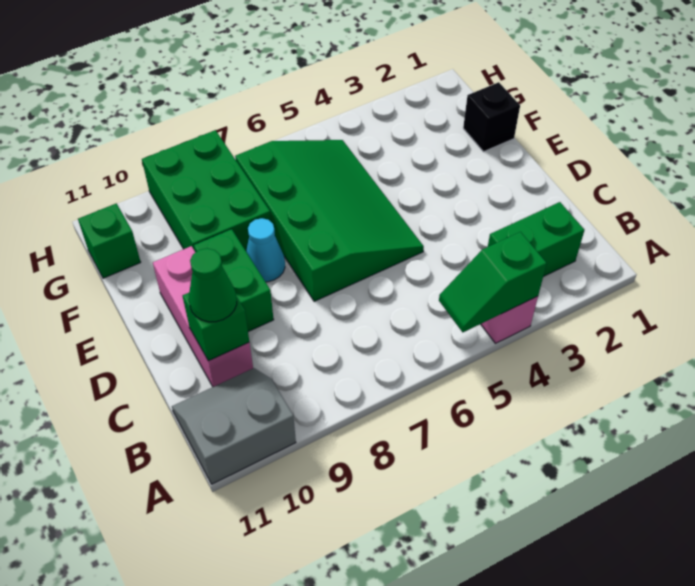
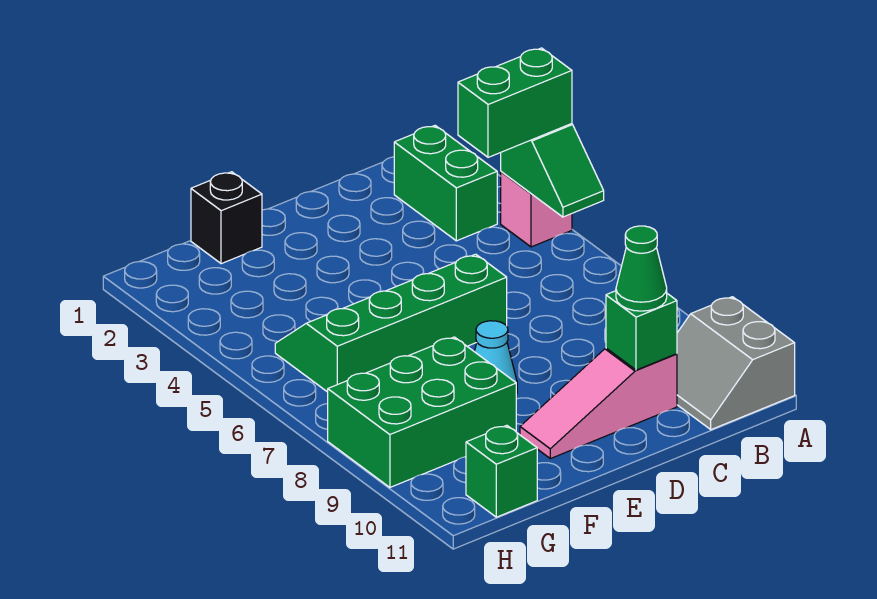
pink 1x3 brick [153,246,253,387] -> pink 1x3 slope [520,348,677,459]
green 3x4 slope [235,140,424,301] -> green 2x4 slope [275,254,507,392]
green 1x2 brick [194,229,274,332] -> green 1x2 brick moved to [458,48,572,157]

